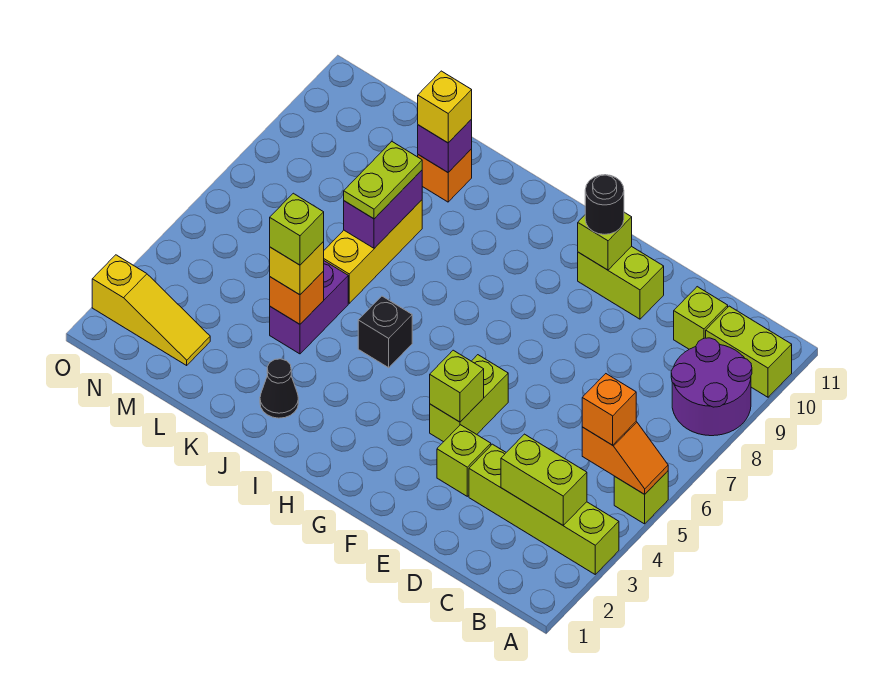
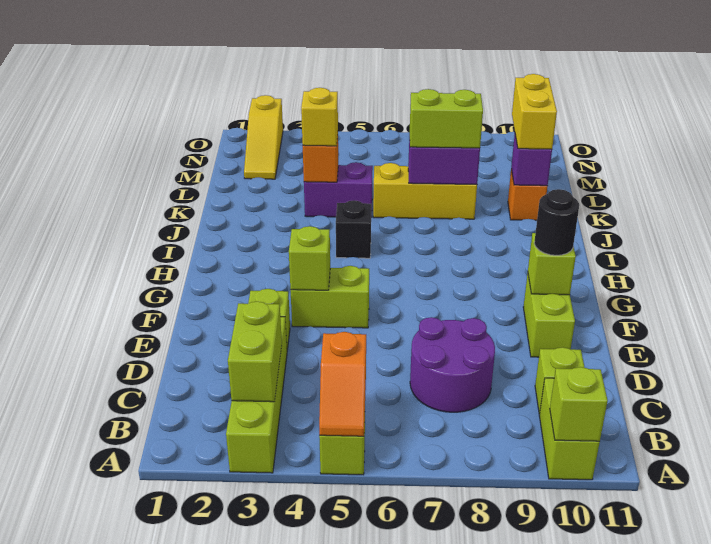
purple 2x2 round brick [671,338,752,436] -> purple 2x2 round brick moved to [410,317,495,412]
orange 1x1 brick [582,374,636,445] -> none
black 1x1 cone [260,359,298,418] -> none
lime 1x1 brick [270,193,324,265] -> lime 1x1 brick moved to [550,367,608,442]
lime 1x2 plate [344,142,422,219] -> lime 1x2 brick [410,89,483,148]
yellow 1x1 brick [418,71,472,143] -> yellow 1x2 brick [512,74,557,149]

